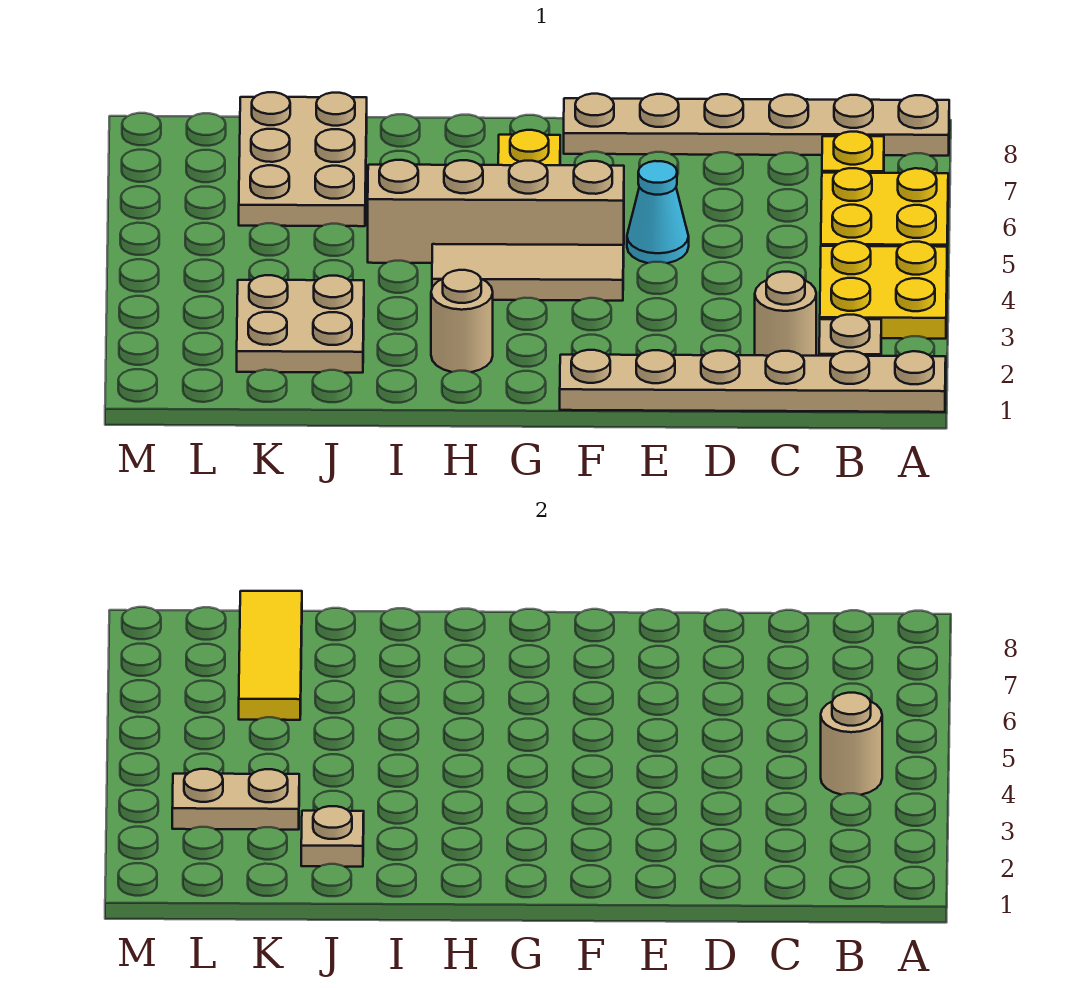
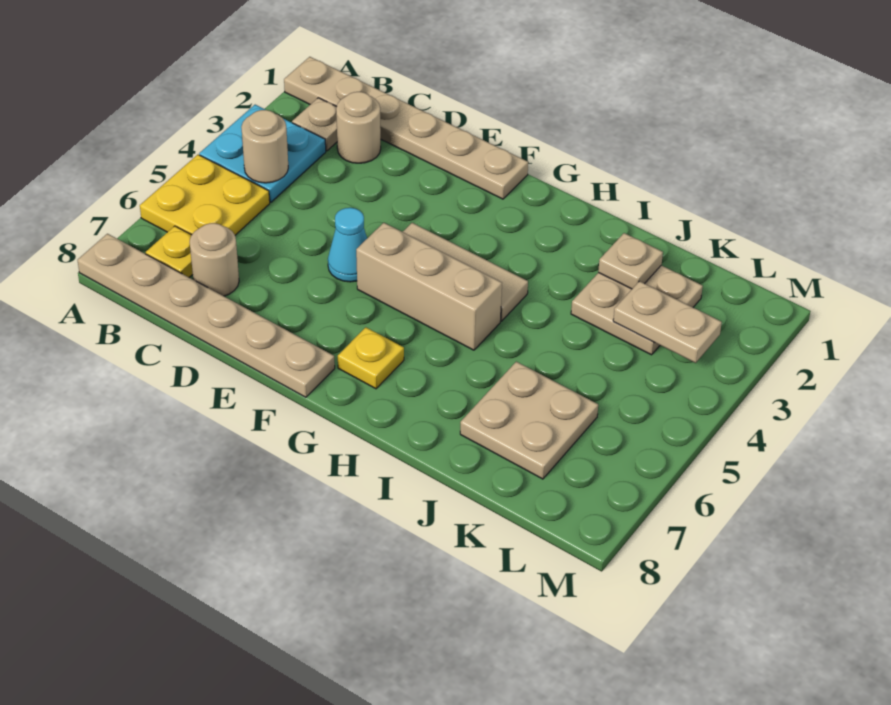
yellow 2x2 plate [820,241,947,339] -> cyan 2x2 plate [199,105,326,202]
tan 1x4 brick [368,160,624,263] -> tan 1x3 brick [356,223,502,350]
tan 1x1 round brick [431,270,493,372] -> tan 1x1 round brick moved to [190,223,239,296]
tan 2x3 plate [239,92,367,226] -> tan 2x2 plate [460,362,598,479]
yellow 1x3 tile [239,591,302,720] -> none

